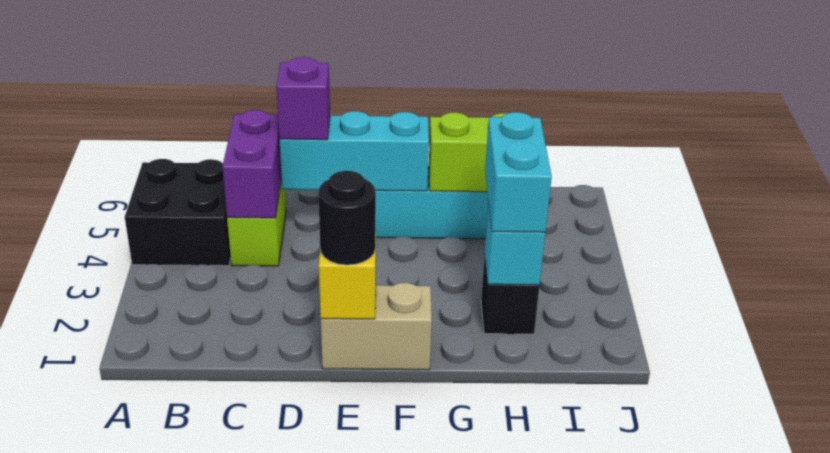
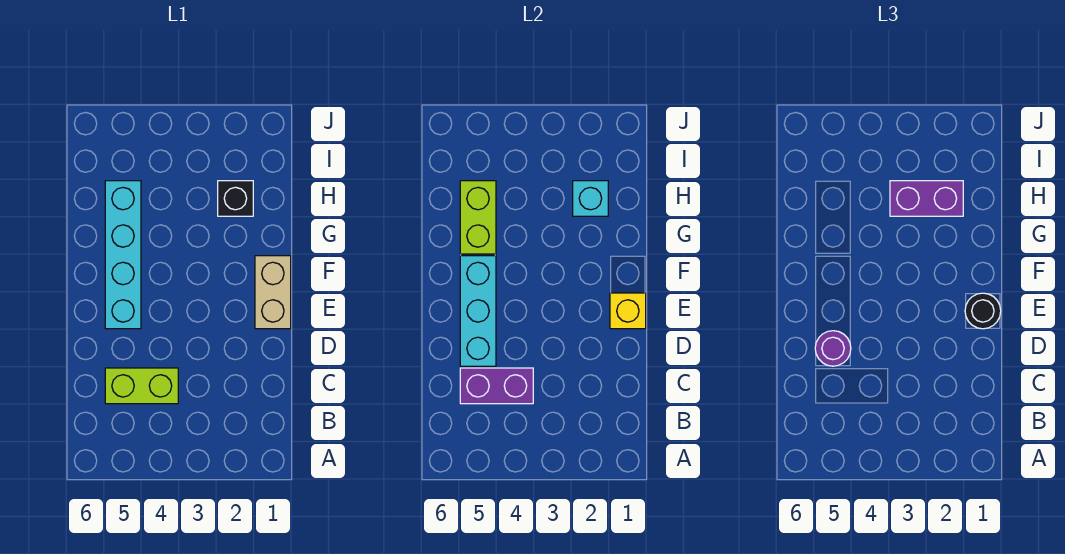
black 2x2 brick [125,159,231,266] -> none
purple 1x1 brick [276,57,330,140] -> purple 1x1 round brick [815,331,851,366]
cyan 1x2 brick [485,112,552,232] -> purple 1x2 brick [890,181,963,216]

